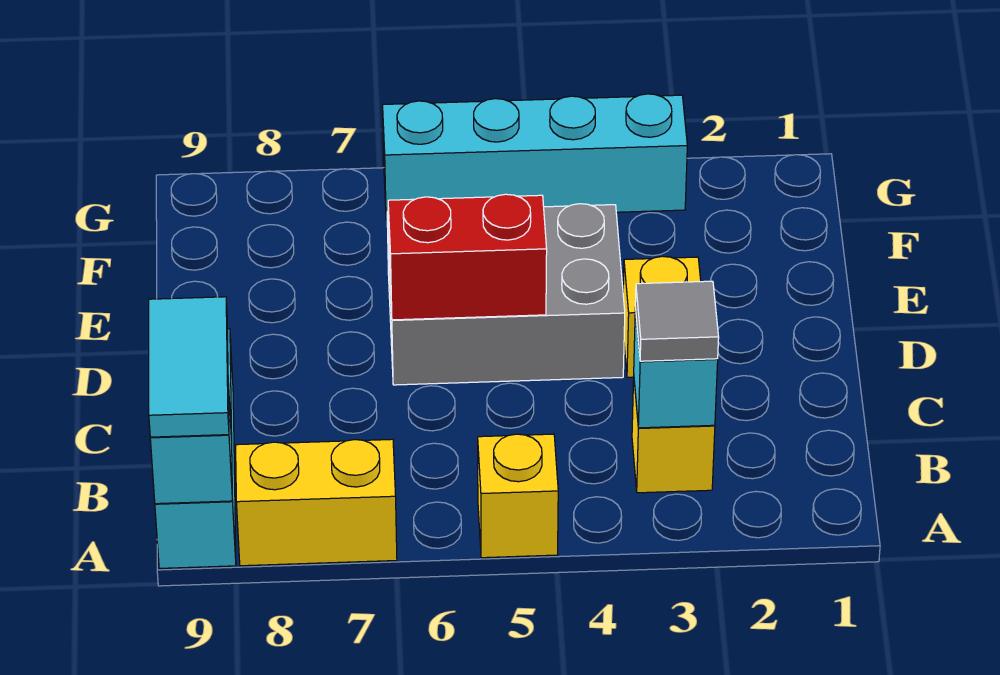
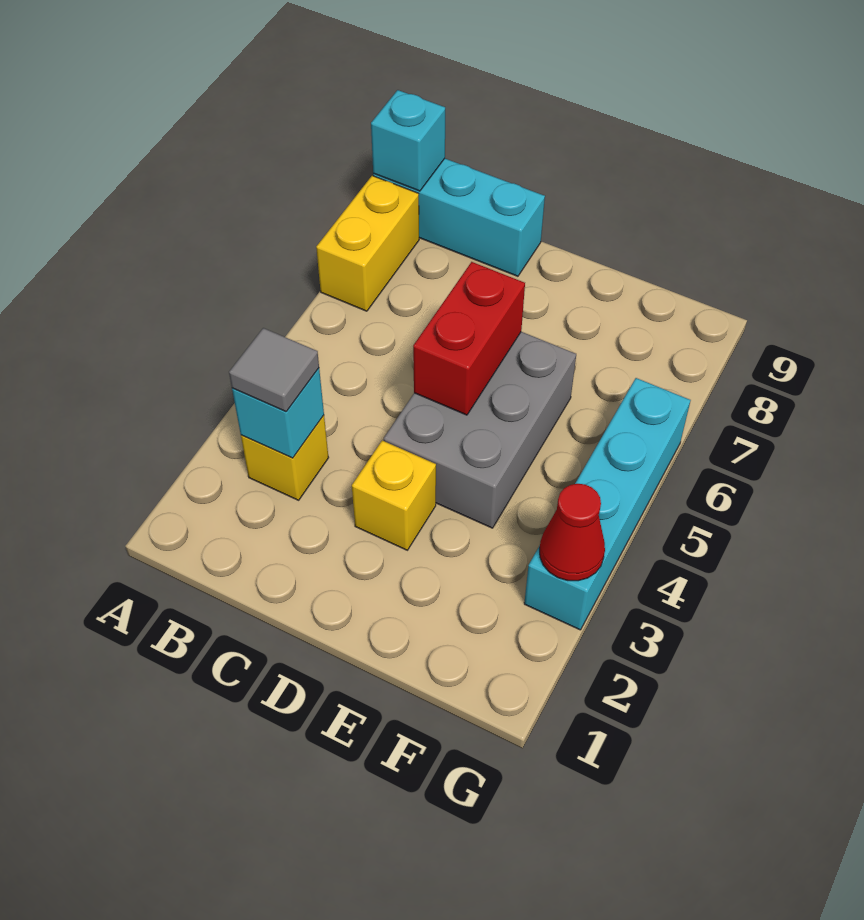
yellow 1x1 brick [478,434,558,558] -> none
cyan 1x2 tile [149,297,229,437] -> none
none -> red 1x1 cone [540,484,605,581]

